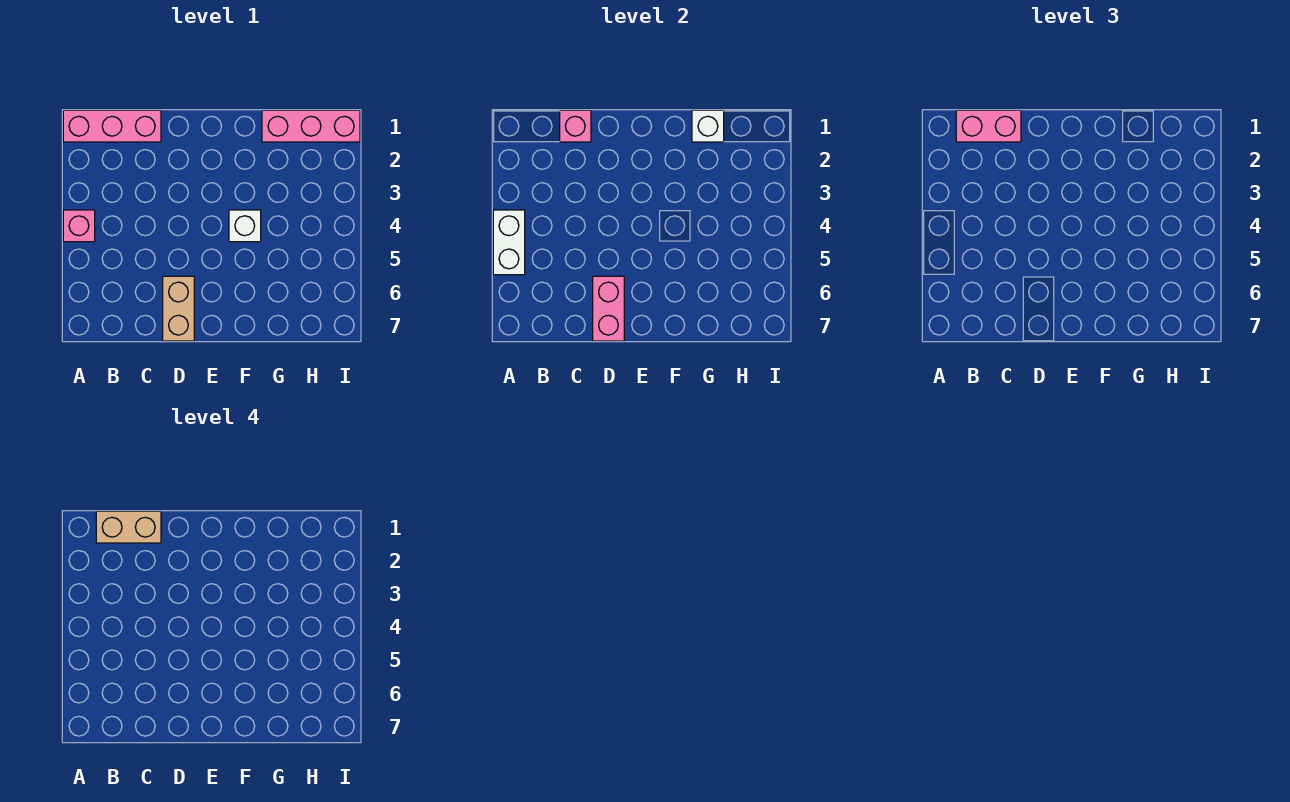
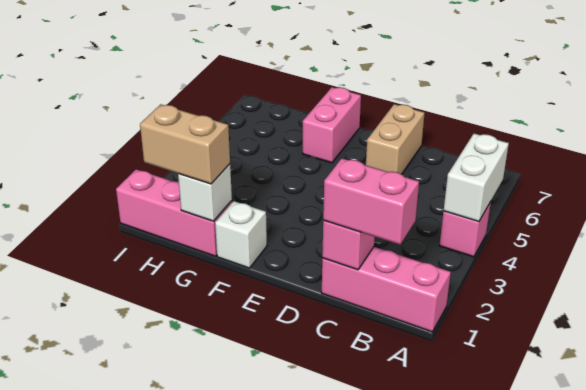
tan 1x2 brick [96,511,161,543] -> tan 1x2 brick moved to [140,104,230,184]
pink 1x2 brick [593,276,624,341] -> pink 1x2 brick moved to [303,87,361,163]
white 1x1 brick [229,210,261,242] -> white 1x1 brick moved to [215,201,267,268]

